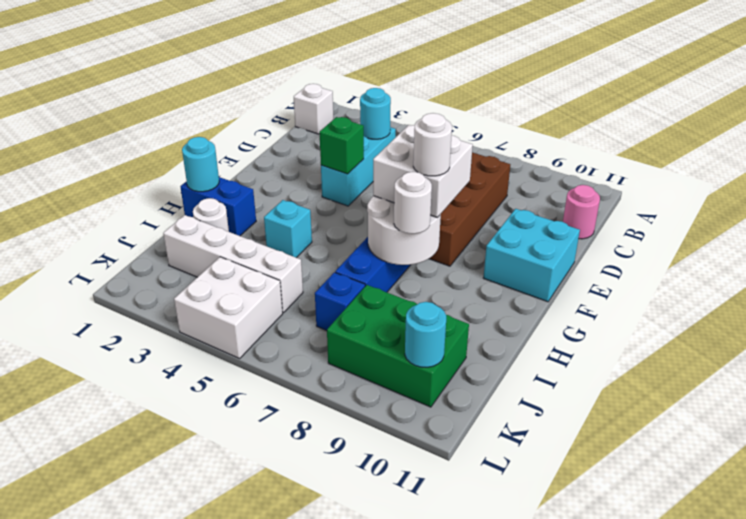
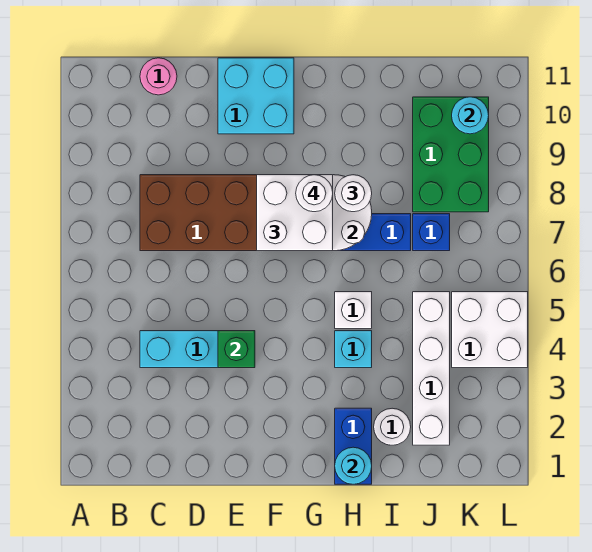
white 1x1 brick [294,84,333,134] -> white 1x1 brick moved to [335,292,372,329]
cyan 1x1 round brick [360,88,391,139] -> none

